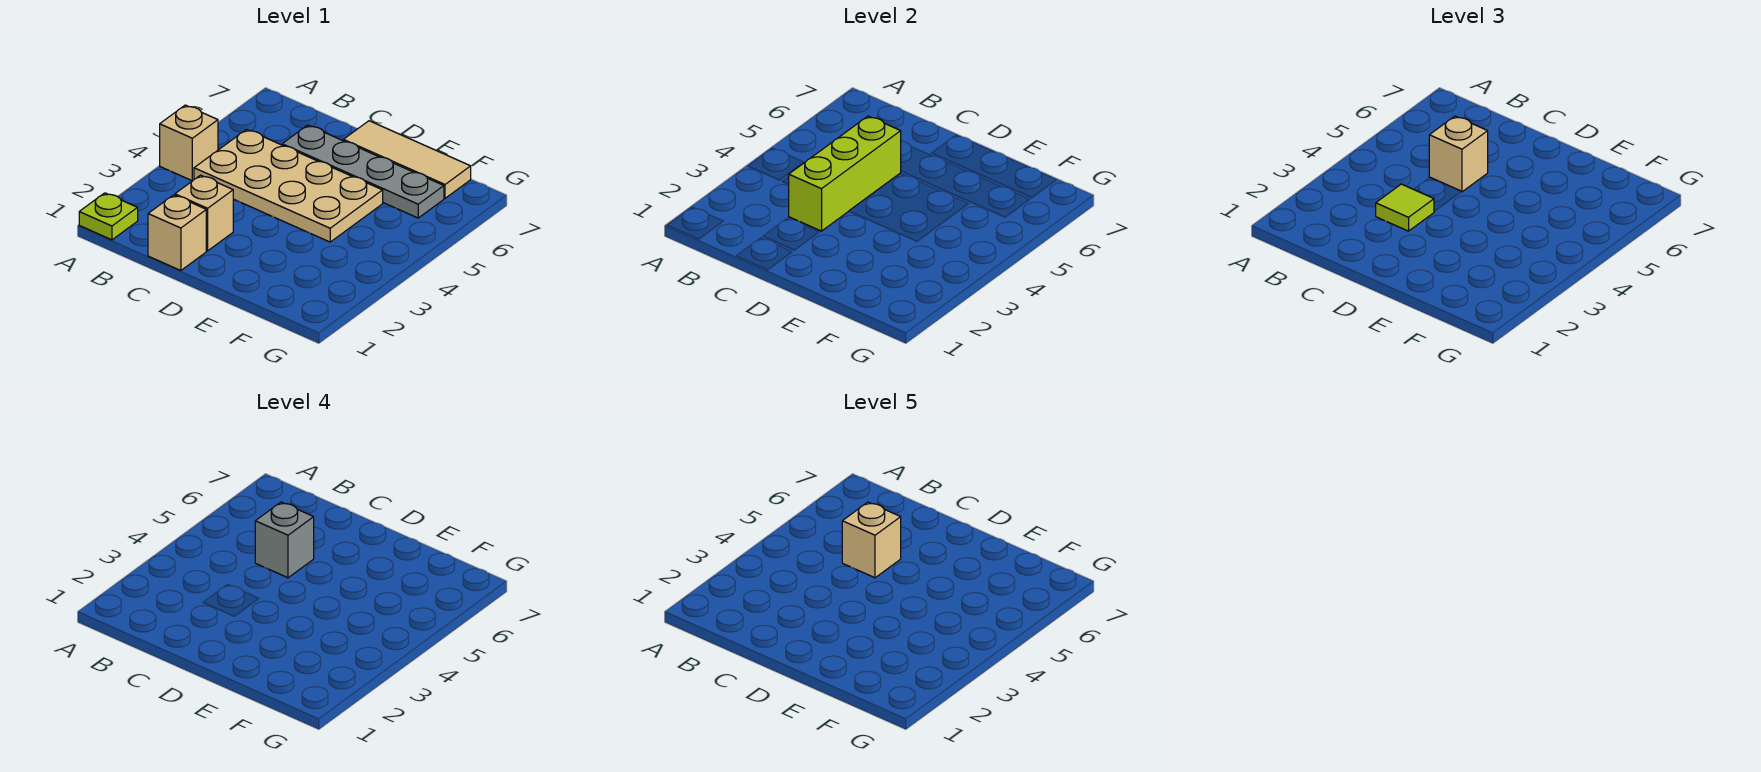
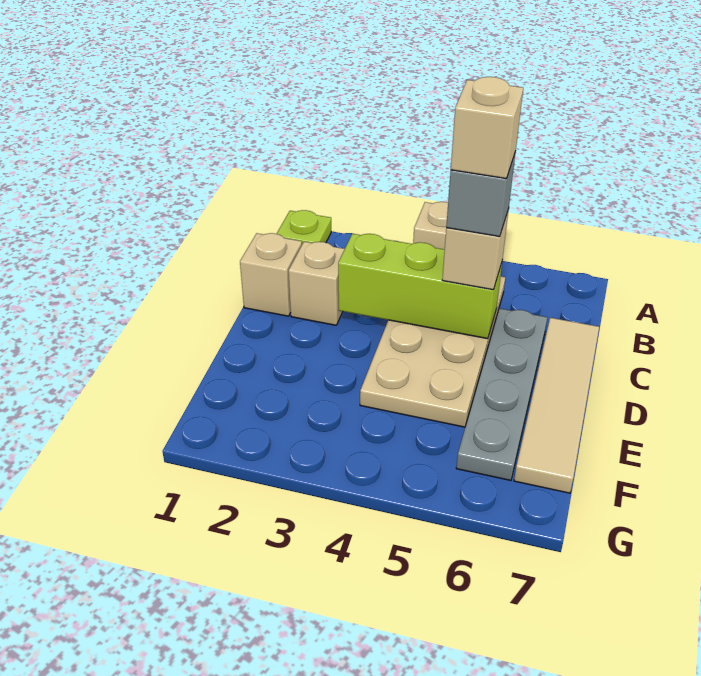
lime 1x1 tile [1376,184,1434,231] -> none
tan 1x3 tile [343,121,471,198] -> tan 1x4 tile [514,318,599,493]

